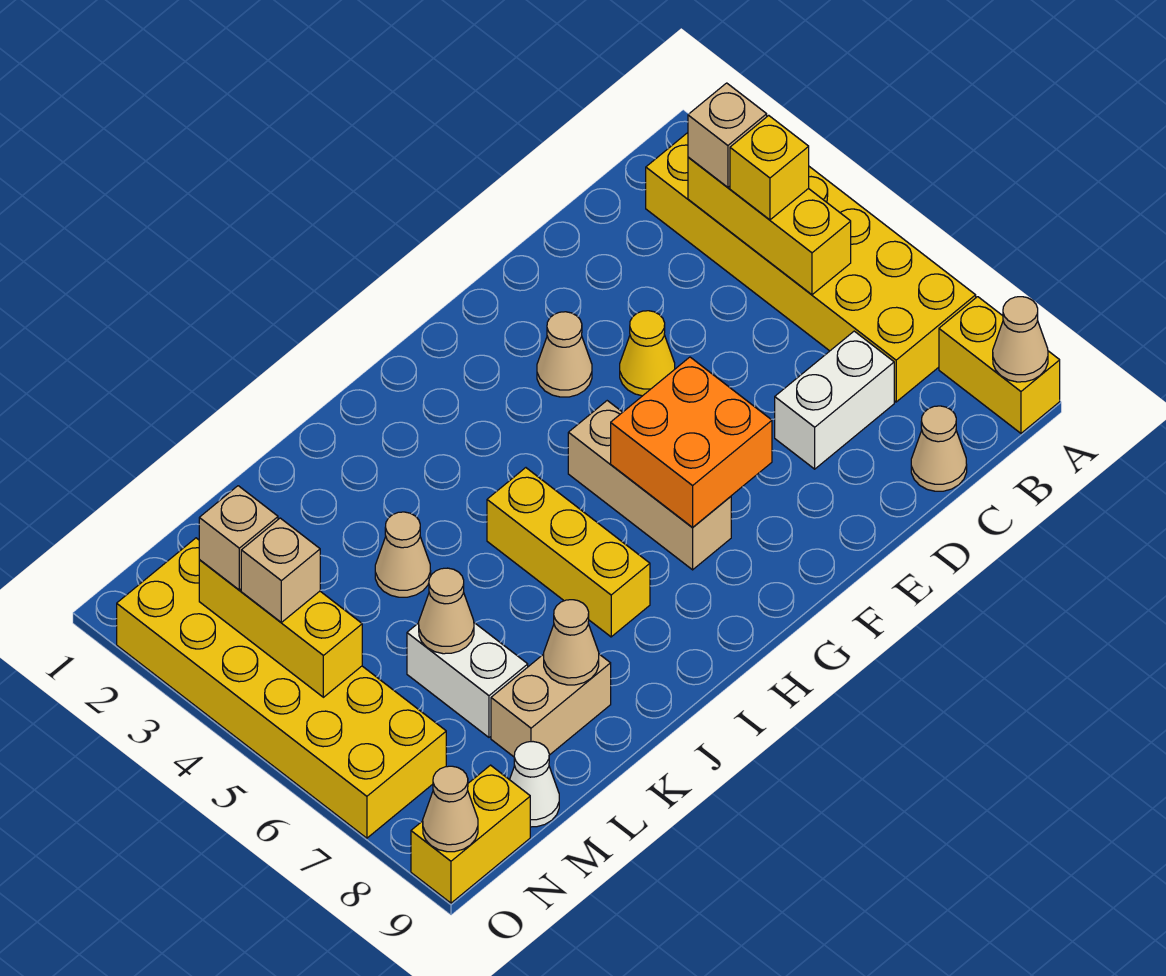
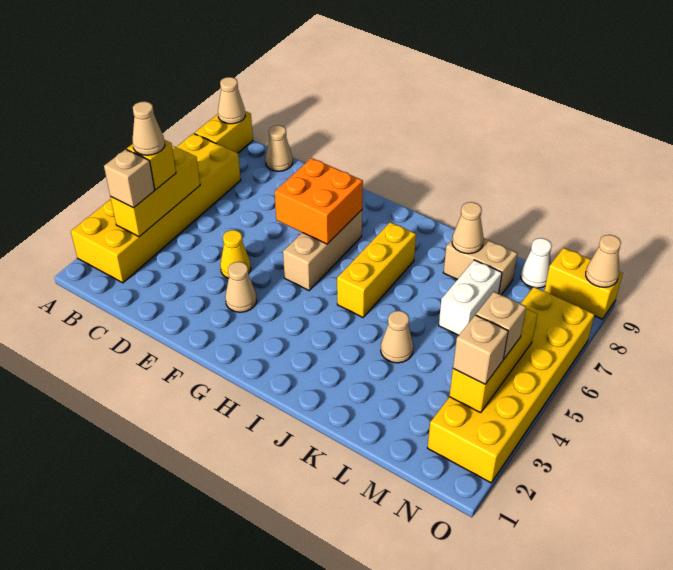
white 1x2 brick [775,331,894,469] -> none
tan 1x1 cone [419,568,474,654] -> tan 1x1 cone moved to [132,101,165,155]

